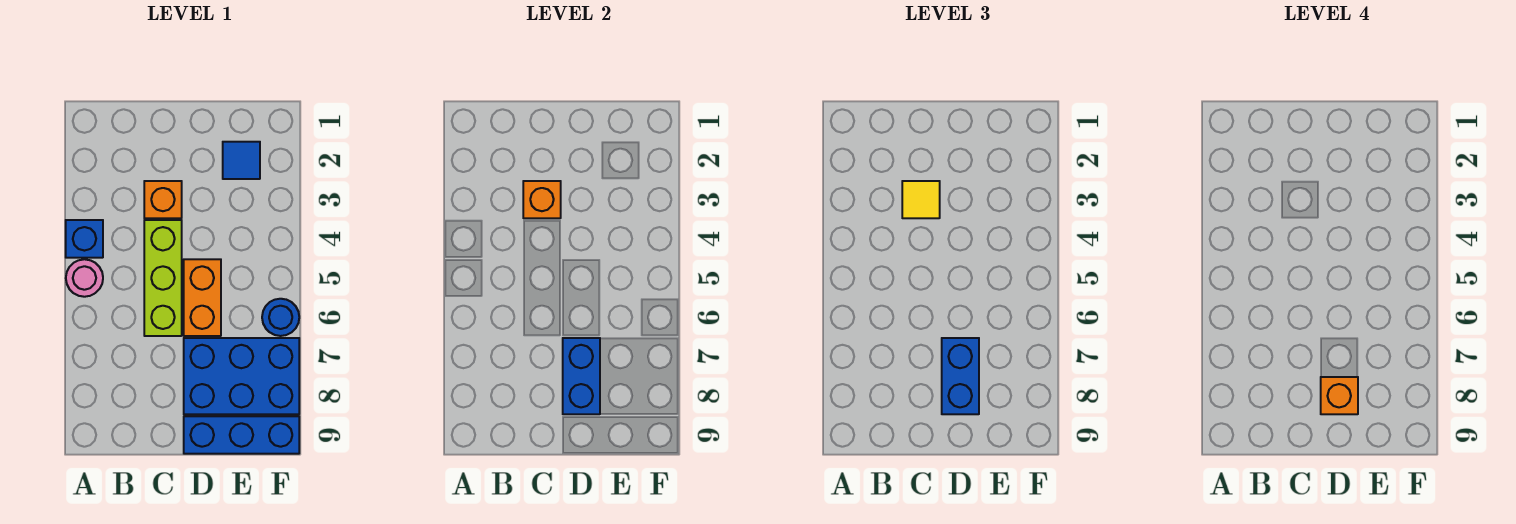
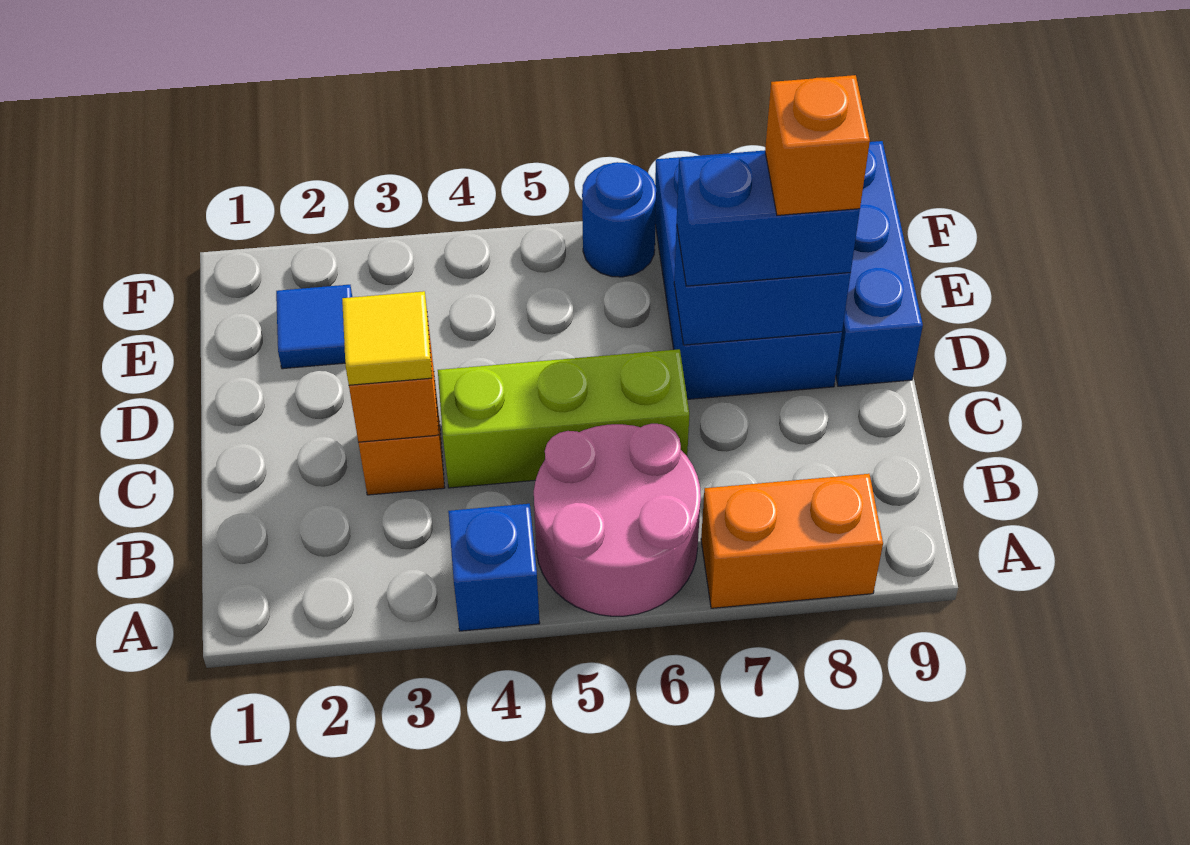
pink 1x1 round brick [66,259,103,297] -> pink 2x2 round brick [534,424,701,616]
orange 1x2 brick [184,259,221,336] -> orange 1x2 brick moved to [701,474,883,608]

